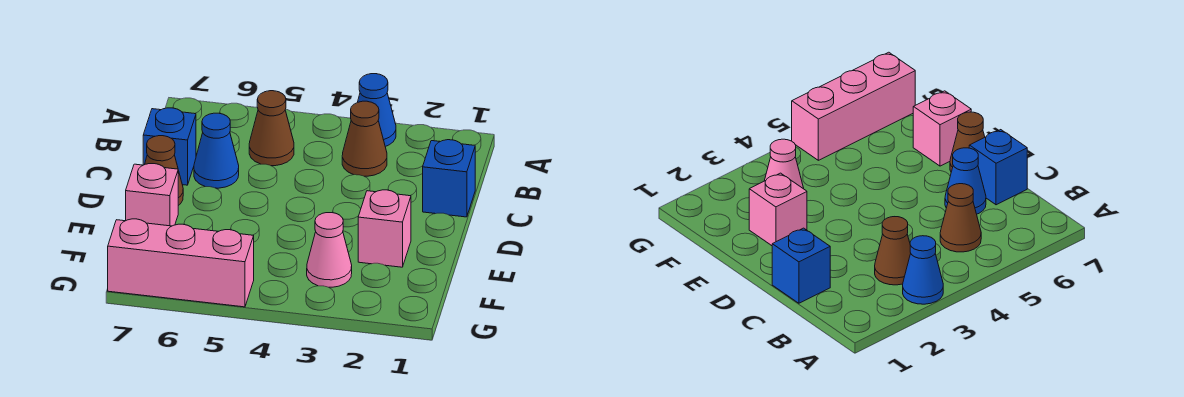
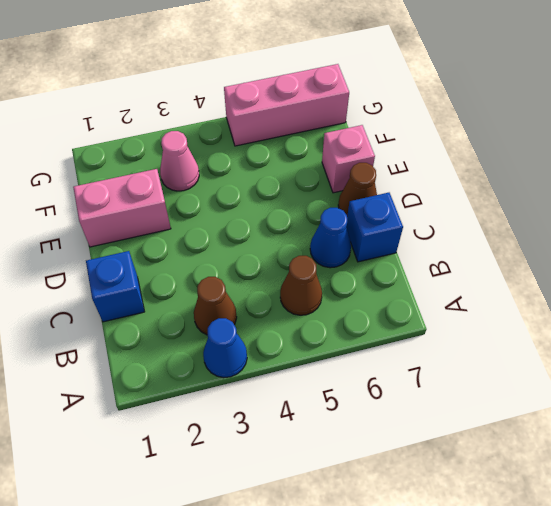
pink 1x1 brick [358,190,411,267] -> pink 1x2 brick [73,169,171,247]

